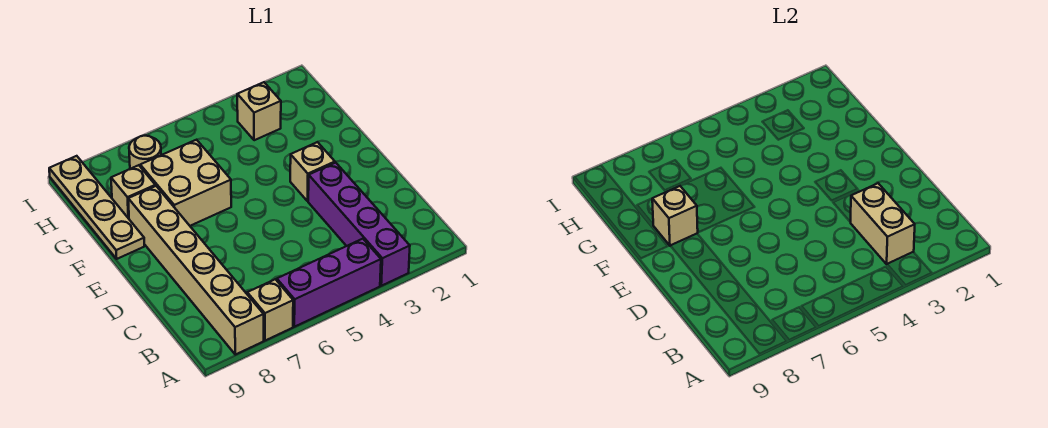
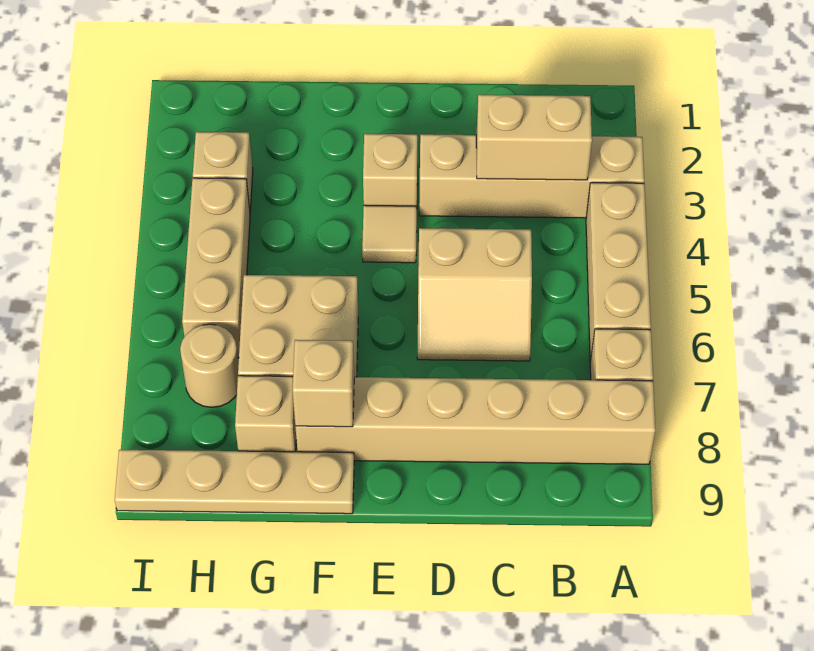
purple 1x4 brick [308,163,410,286] -> tan 1x4 brick [419,134,644,218]
purple 1x3 brick [277,239,381,327] -> tan 1x3 brick [586,183,651,361]
none -> tan 2x2 slope [417,228,532,361]
none -> tan 1x1 tile [362,205,417,263]
none -> tan 1x3 brick [182,178,250,358]

